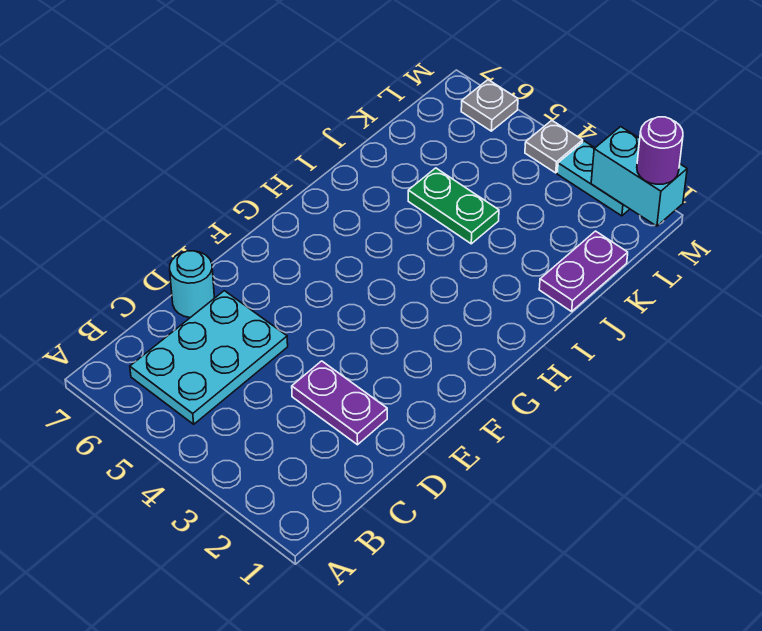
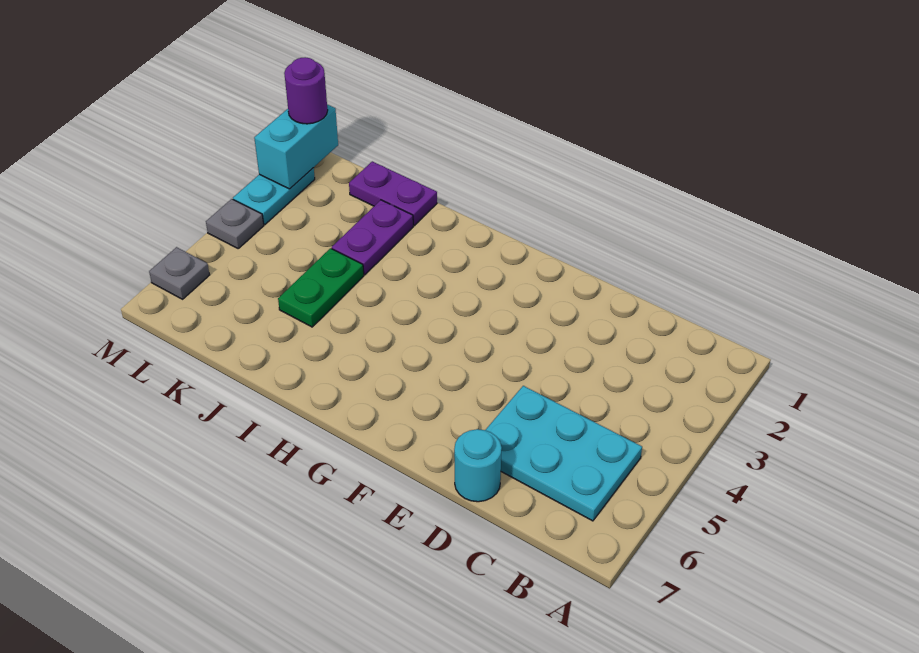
purple 1x2 plate [292,361,387,445] -> purple 1x2 plate moved to [332,200,413,275]

